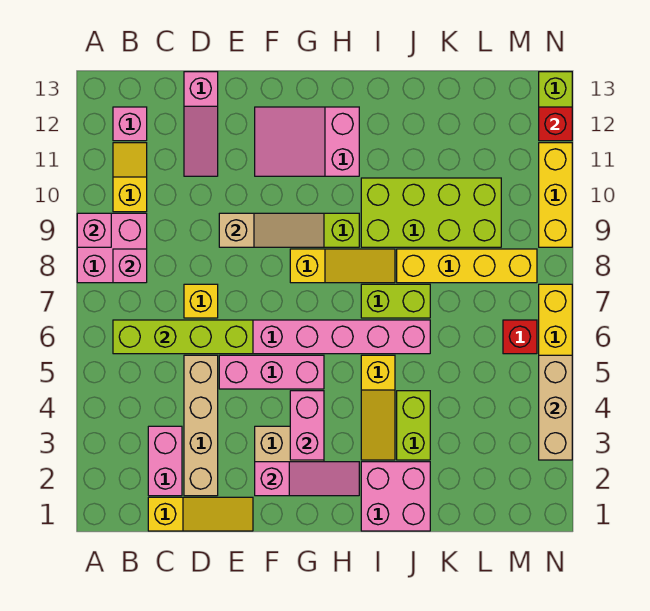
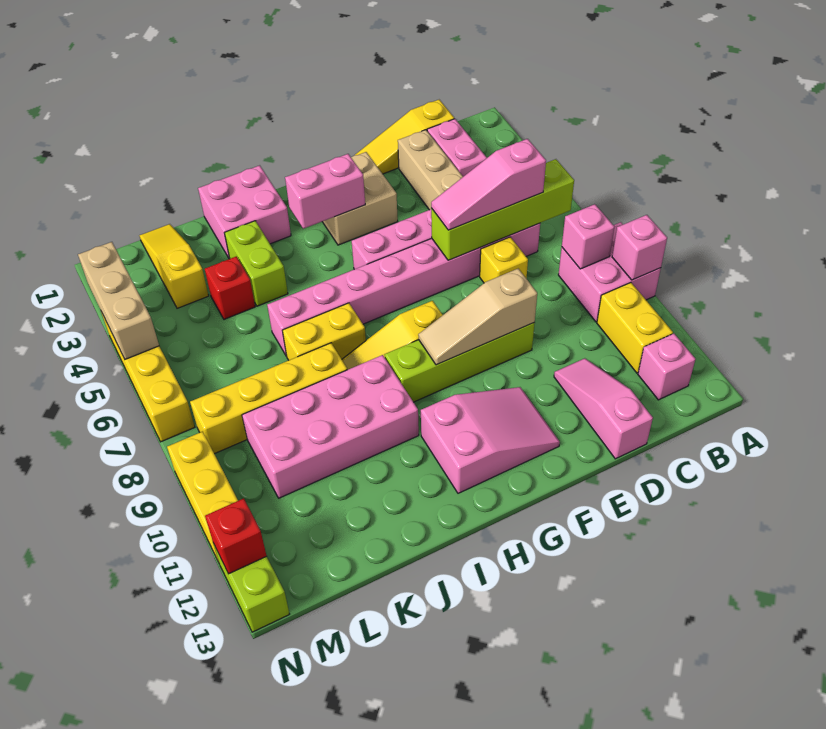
yellow 1x2 slope [113,143,147,212] -> yellow 1x2 brick [597,283,673,373]
pink 1x3 slope [255,462,359,496] -> pink 1x3 slope moved to [431,139,546,230]
pink 1x2 brick [290,391,324,460] -> pink 1x2 brick turned to [285,154,365,229]
yellow 1x3 slope [361,355,395,460] -> yellow 1x3 slope moved to [139,224,209,308]
lime 1x2 brick [361,284,430,318] -> yellow 1x2 brick [282,303,366,360]
lime 2x4 brick [361,178,501,247] -> pink 2x4 brick [242,355,419,498]
red 1x1 brick [503,320,537,354] -> red 1x1 brick moved to [205,256,255,319]

